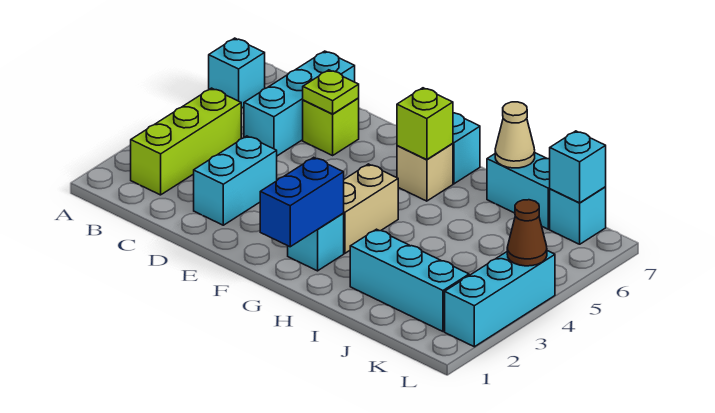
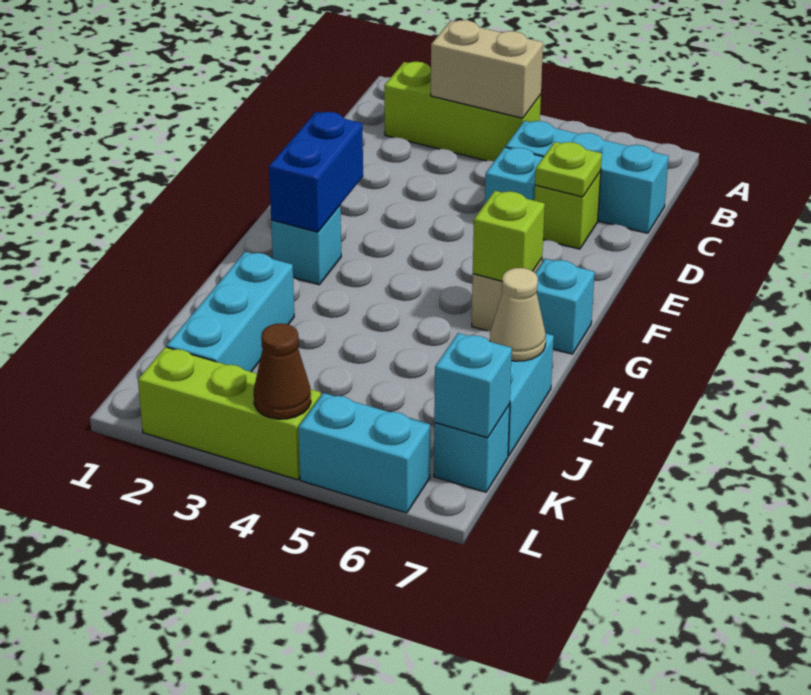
cyan 1x1 brick [209,38,265,108] -> cyan 1x1 brick moved to [485,147,543,203]
cyan 1x2 brick [194,136,277,225] -> cyan 1x2 brick moved to [298,393,430,513]
blue 1x2 brick [260,157,344,247] -> blue 1x2 brick turned to [269,112,363,232]
tan 1x2 brick [343,164,398,253] -> tan 1x2 brick moved to [431,20,543,118]
cyan 1x3 brick [445,251,555,347] -> lime 1x3 brick [138,347,321,480]

